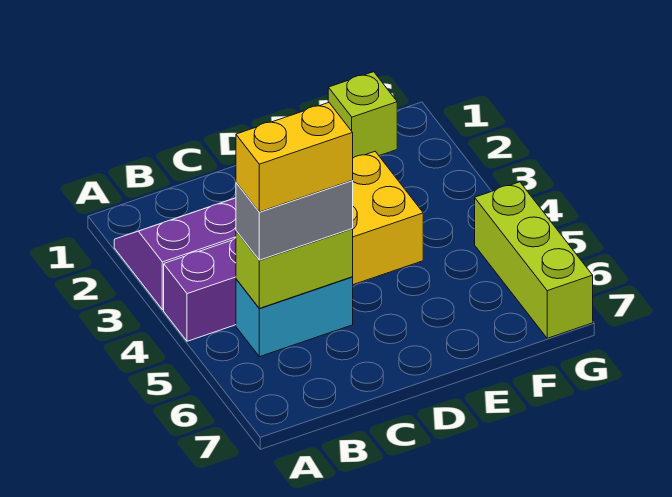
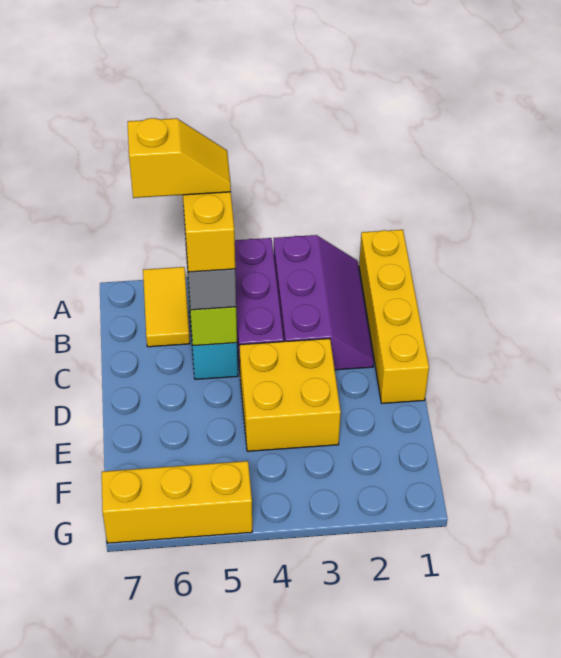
none -> yellow 1x4 brick [359,230,429,403]
none -> yellow 1x2 tile [143,267,190,347]
none -> yellow 1x2 slope [128,118,231,198]
lime 1x1 brick [328,72,397,158] -> none
lime 1x3 brick [475,182,593,338] -> yellow 1x3 brick [102,461,252,543]

